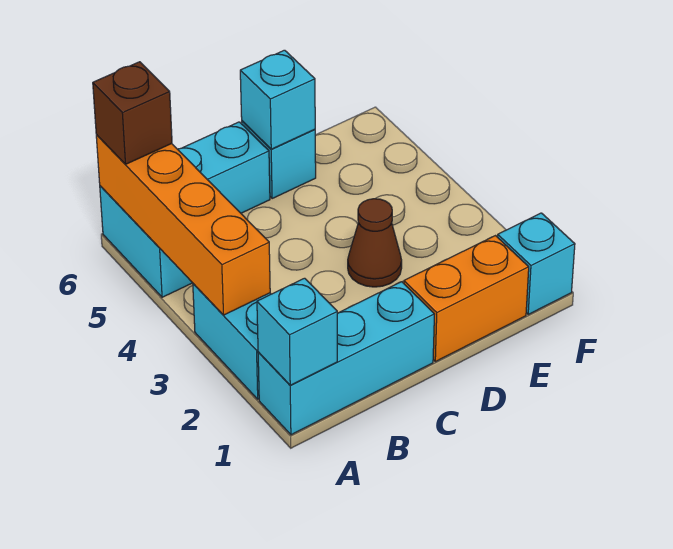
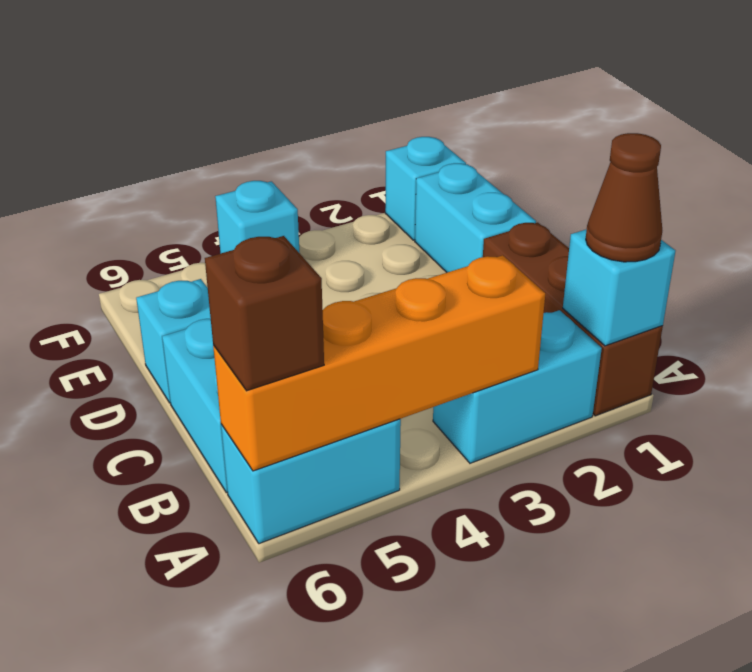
cyan 1x3 brick [258,282,434,435] -> brown 1x3 brick [483,223,663,416]
orange 1x2 brick [404,236,529,362] -> cyan 1x2 brick [415,163,536,272]
brown 1x1 cone [348,199,402,287] -> brown 1x1 cone moved to [586,133,662,262]
cyan 1x1 brick [240,50,315,149] -> cyan 1x1 brick moved to [215,181,299,254]

